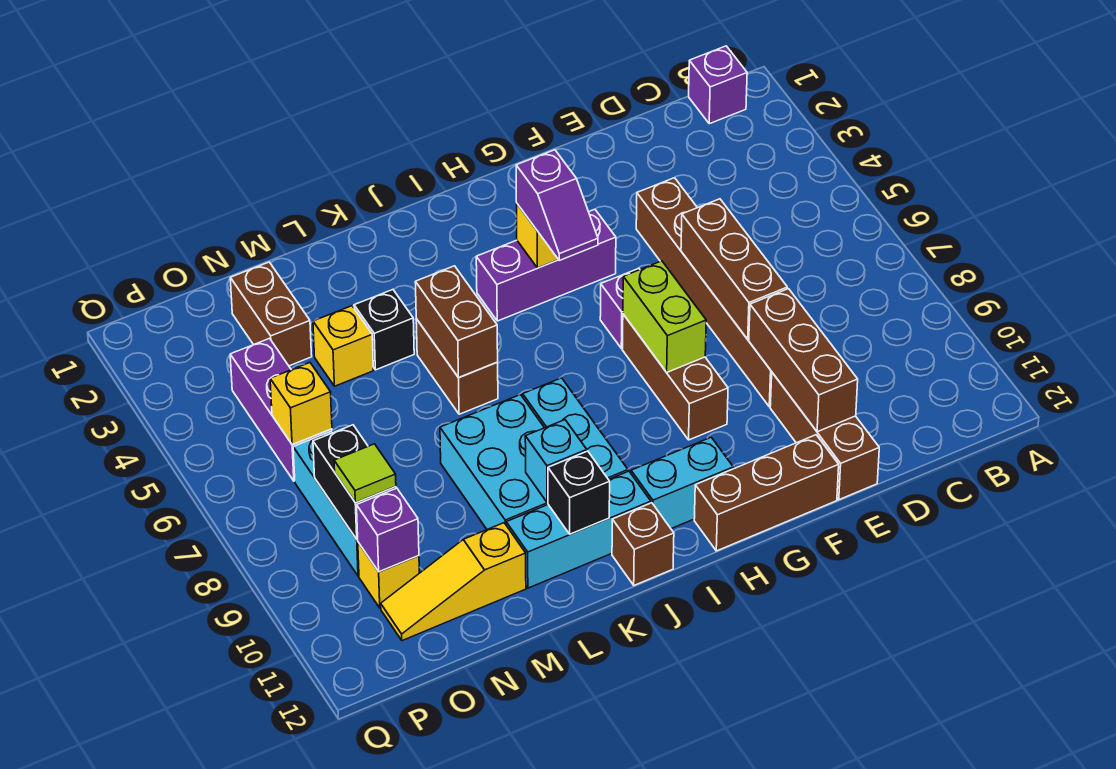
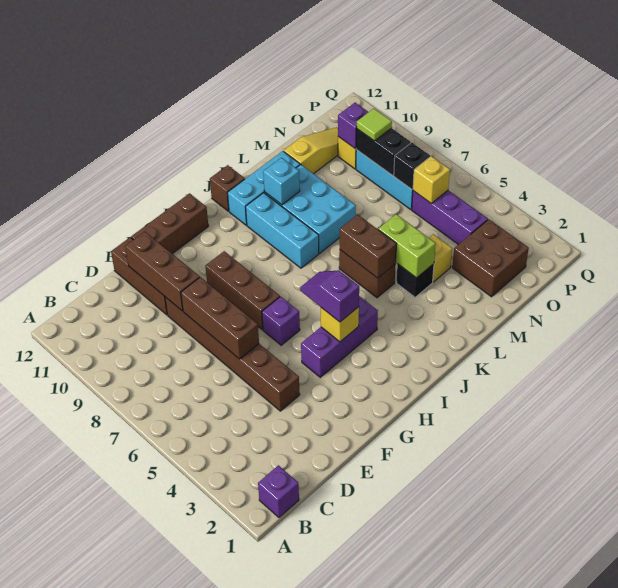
lime 1x2 brick [623,261,706,372] -> lime 1x2 brick moved to [378,214,436,278]
cyan 1x2 brick [631,437,733,529] -> none
black 1x1 brick [548,451,610,534] -> black 1x1 brick moved to [394,142,430,189]
brown 1x2 brick [230,262,312,366] -> brown 2x2 brick [452,219,529,297]

